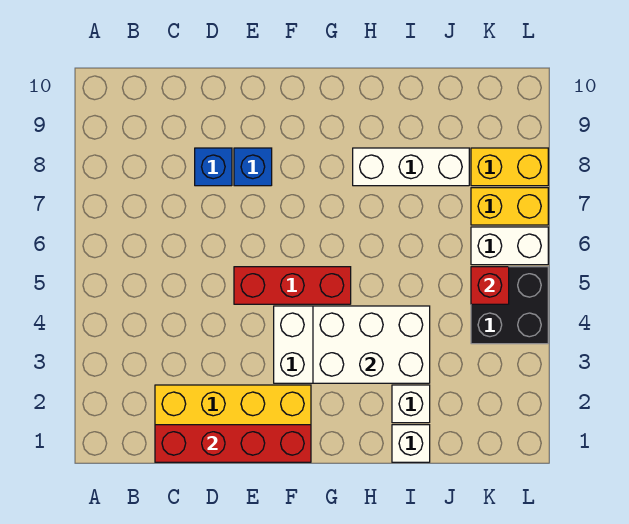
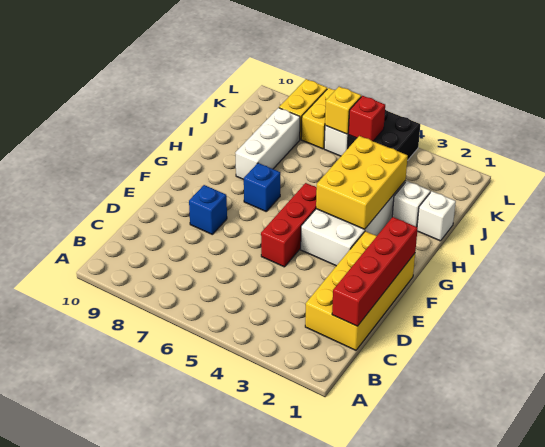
blue 1x1 brick [195,148,232,186] -> blue 1x1 brick moved to [244,163,280,211]
white 2x3 brick [313,306,430,383] -> yellow 2x3 brick [316,136,408,229]
none -> yellow 1x1 brick [325,87,361,134]

